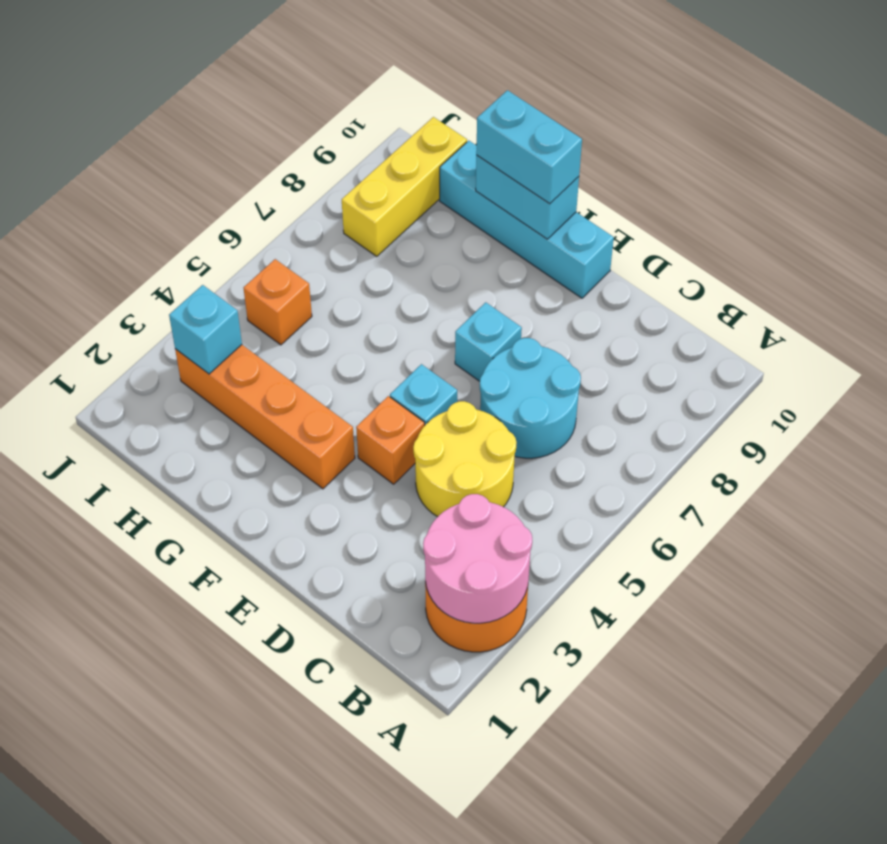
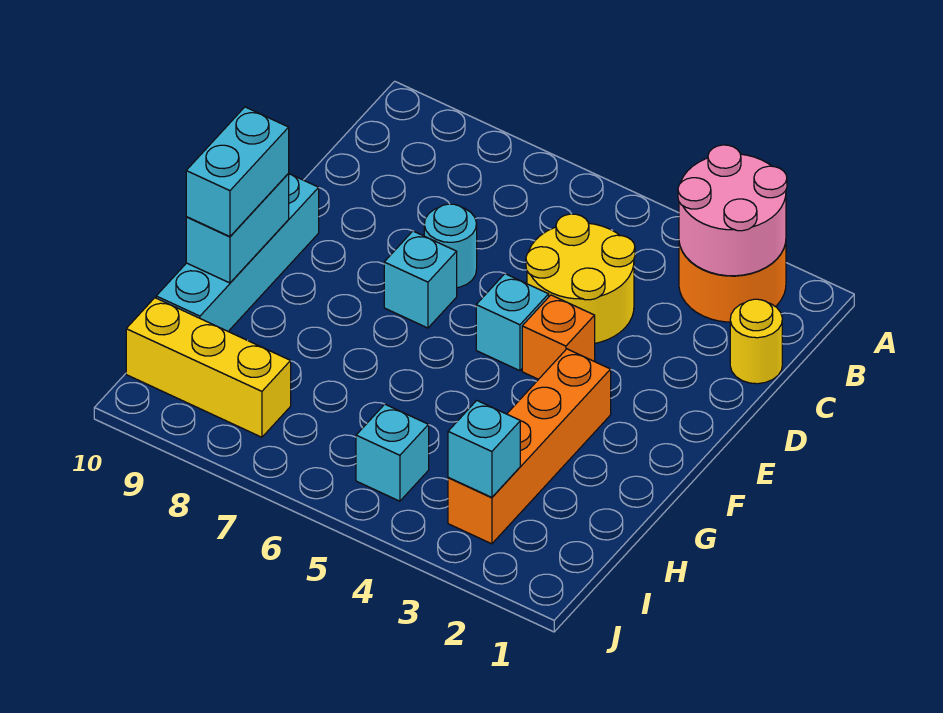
none -> yellow 1x1 round brick [730,299,782,384]
cyan 2x2 round brick [480,338,581,458] -> cyan 1x1 round brick [424,204,477,288]
orange 1x1 brick [244,259,312,345] -> cyan 1x1 brick [356,404,429,501]

